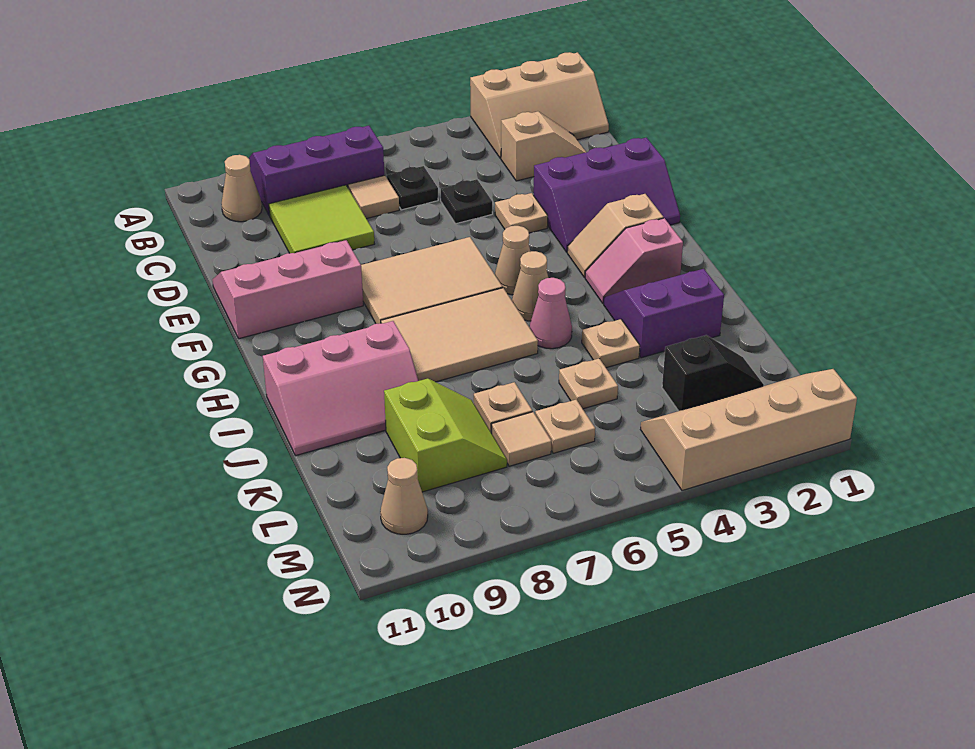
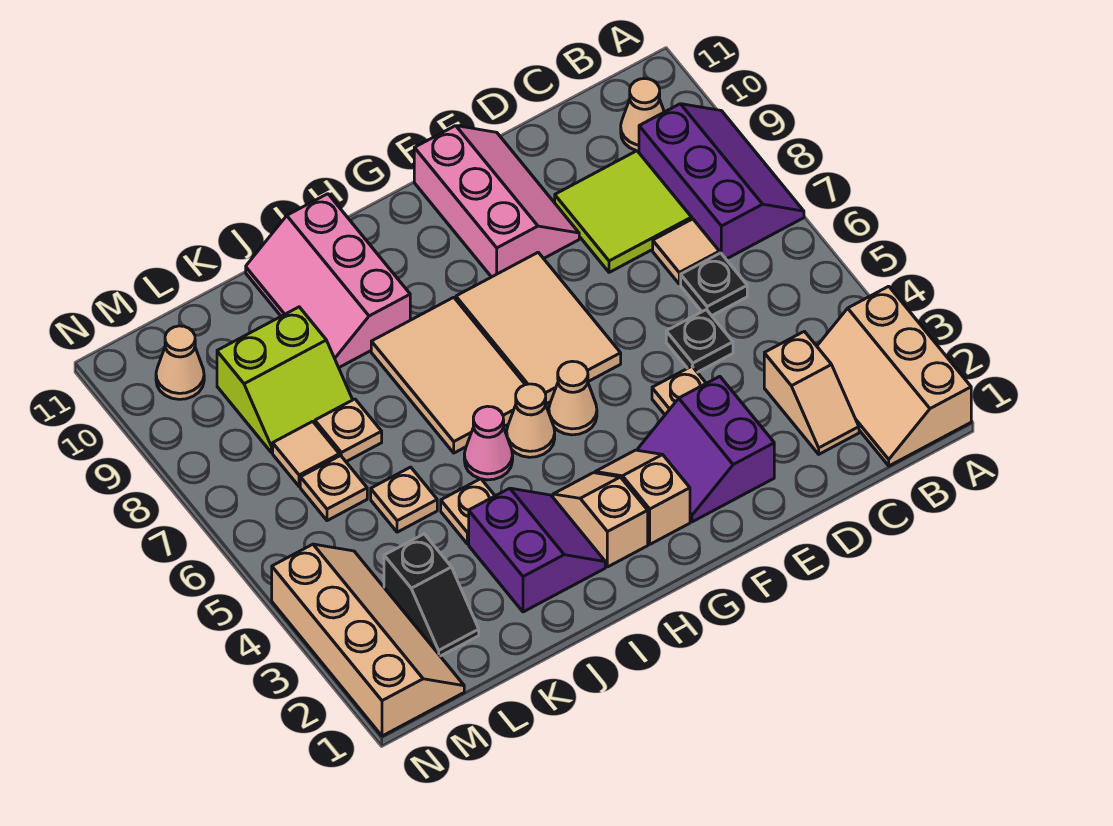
purple 2x3 slope [534,138,680,252] -> purple 2x2 slope [638,376,774,522]
pink 1x2 slope [585,218,683,303] -> tan 1x2 slope [553,473,648,567]

